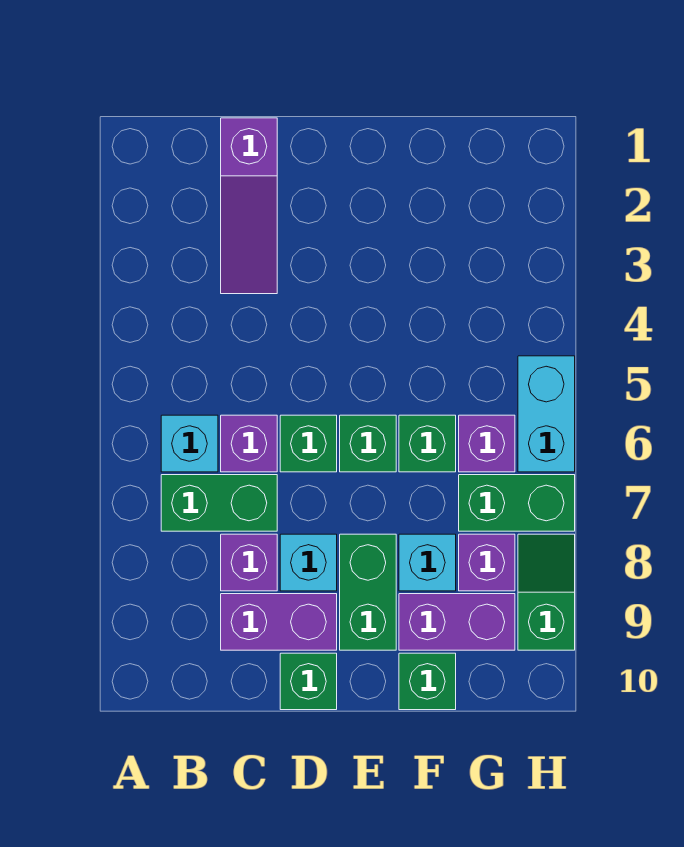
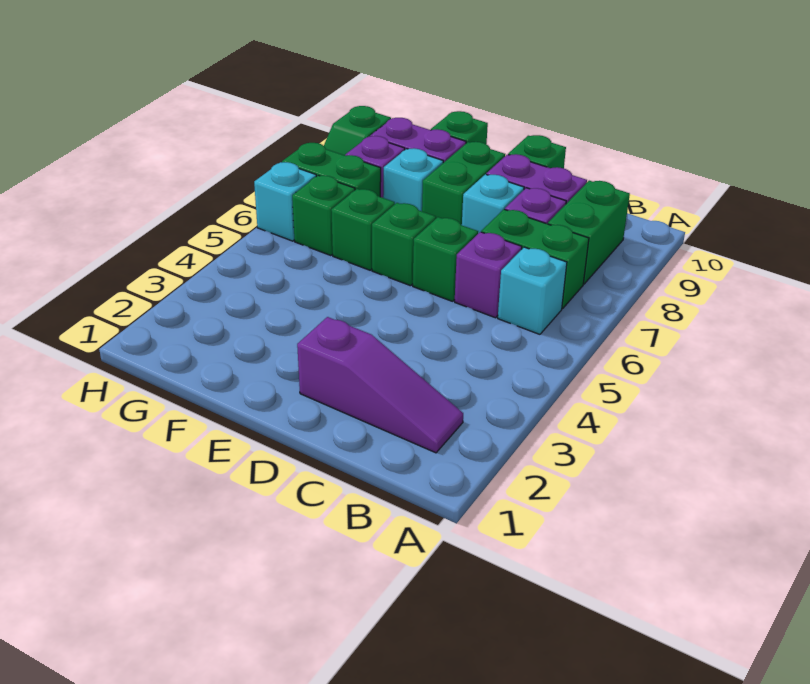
none -> green 1x2 brick [548,181,630,284]
purple 1x3 slope [221,118,277,294] -> purple 1x3 slope turned to [297,317,463,453]
purple 1x1 brick [459,415,515,472] -> green 1x1 brick [292,175,355,256]
cyan 1x2 brick [518,356,575,472] -> cyan 1x1 brick [254,162,316,241]

